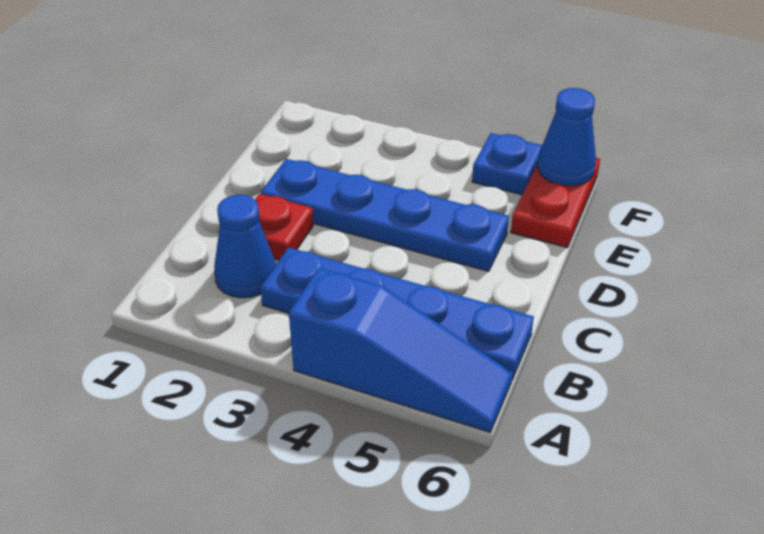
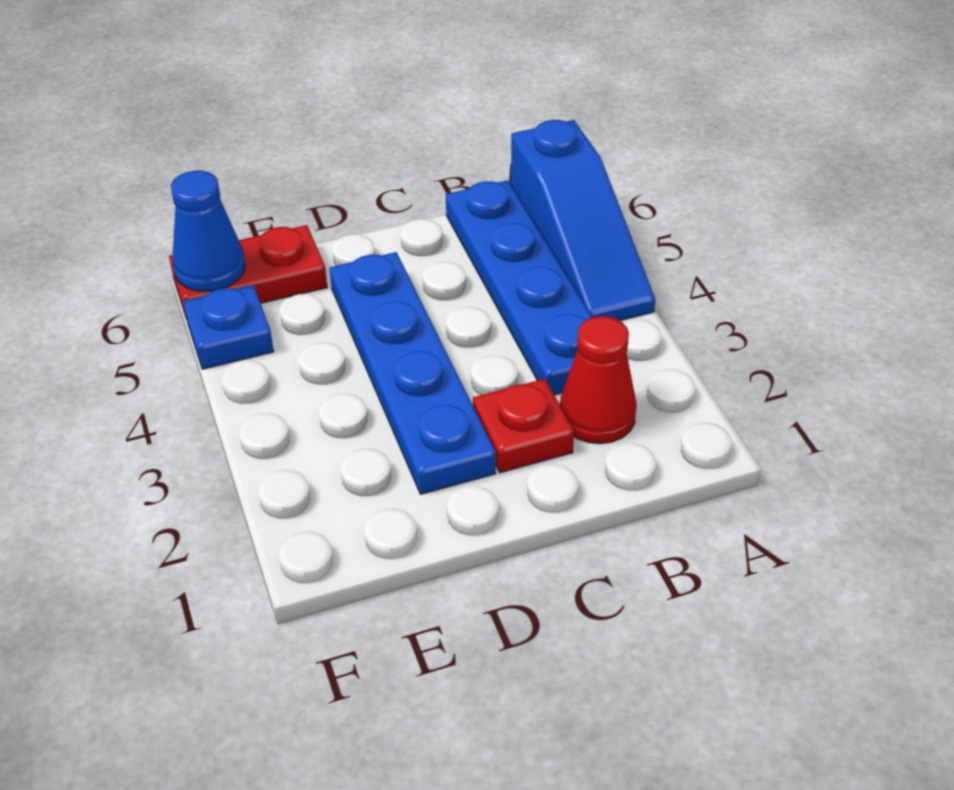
blue 1x3 slope [289,268,512,432] -> blue 1x3 slope turned to [511,120,655,321]
blue 1x1 cone [214,195,275,298] -> red 1x1 cone [560,316,636,444]

